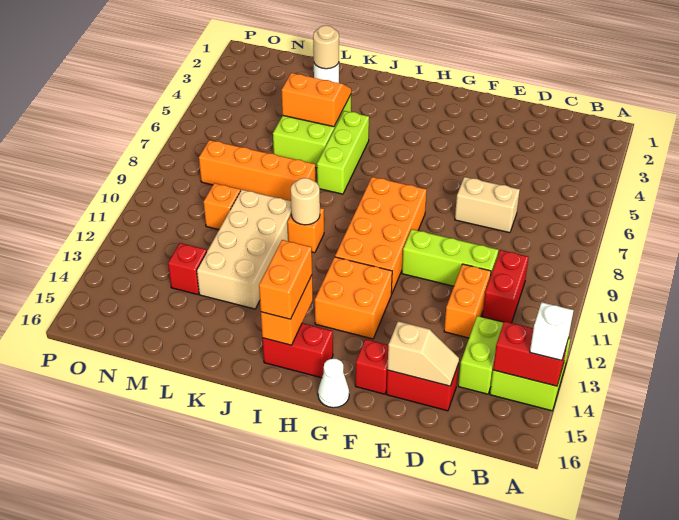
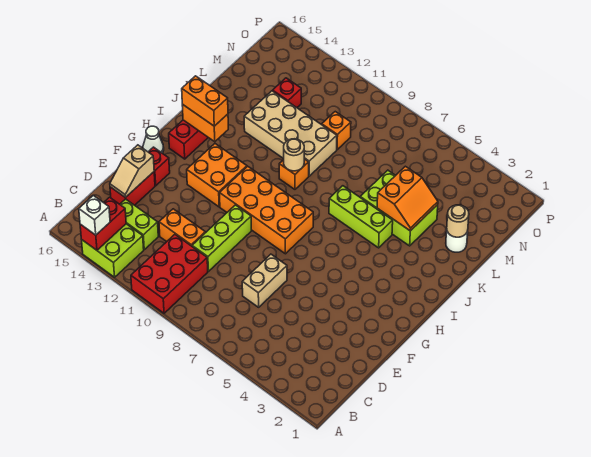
red 1x2 brick [482,250,529,323] -> red 2x3 brick [131,235,208,313]
orange 1x4 brick [199,140,316,201] -> none

